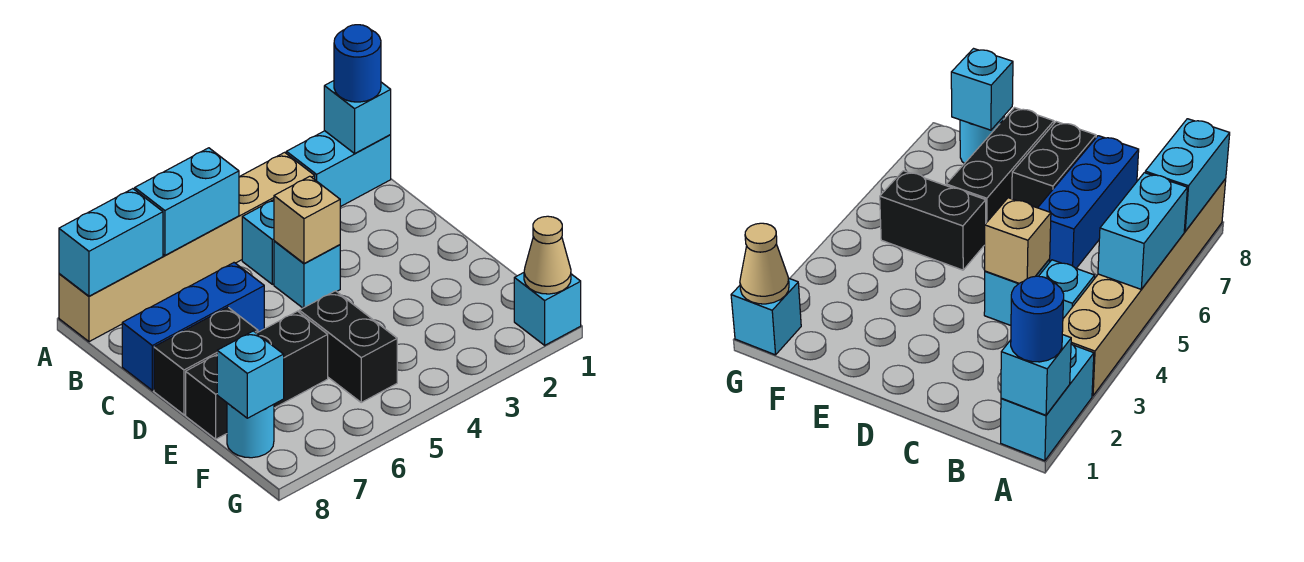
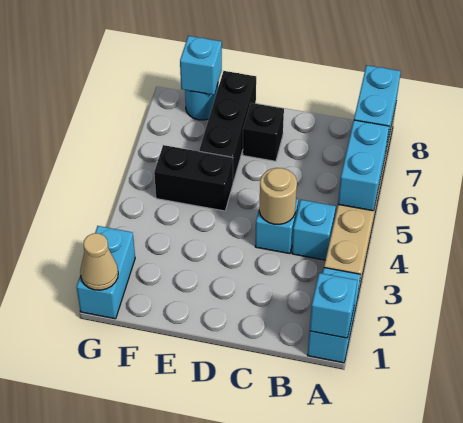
blue 1x1 round brick [334,25,381,102] -> none
tan 1x1 brick [274,176,340,264] -> tan 1x1 round brick [259,168,297,224]
blue 1x3 brick [122,263,264,390] -> none
black 1x2 brick [154,307,258,415] -> black 1x1 brick [243,103,284,161]
cyan 1x1 brick [514,273,581,345] -> cyan 1x2 brick [77,226,135,319]

